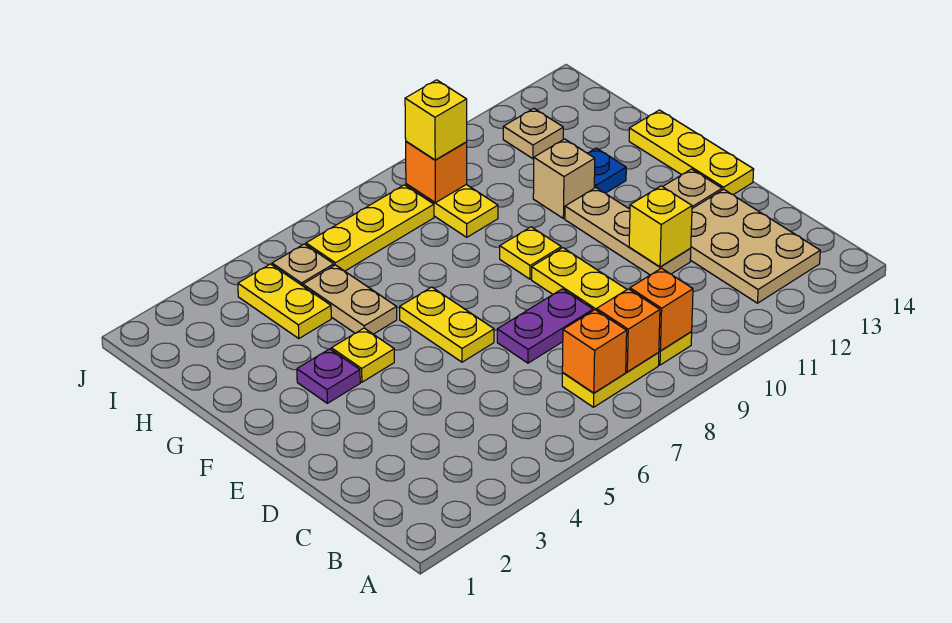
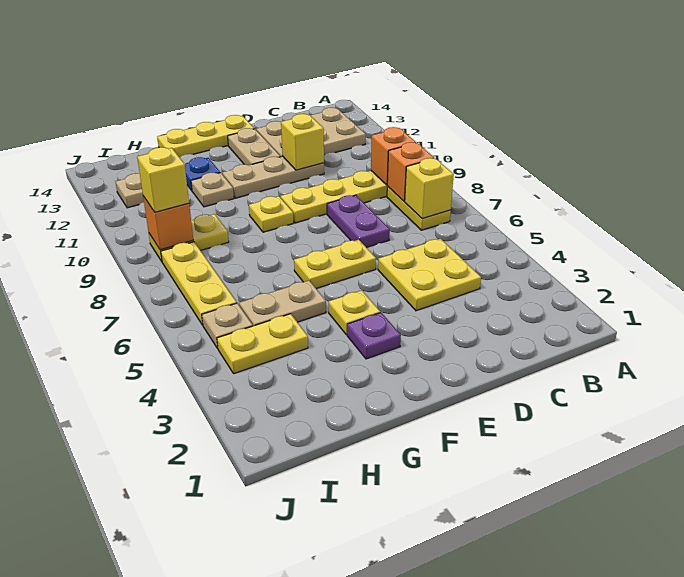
orange 1x1 brick [562,310,627,393] -> yellow 1x1 brick [405,158,454,219]
none -> yellow 2x2 plate [378,239,481,311]
tan 1x1 brick [533,139,595,219] -> tan 1x1 plate [191,173,234,207]

